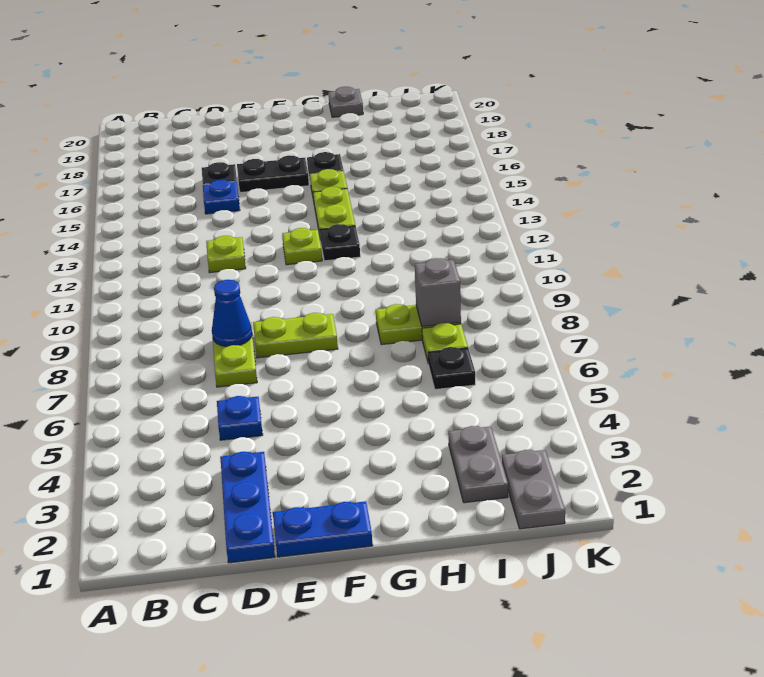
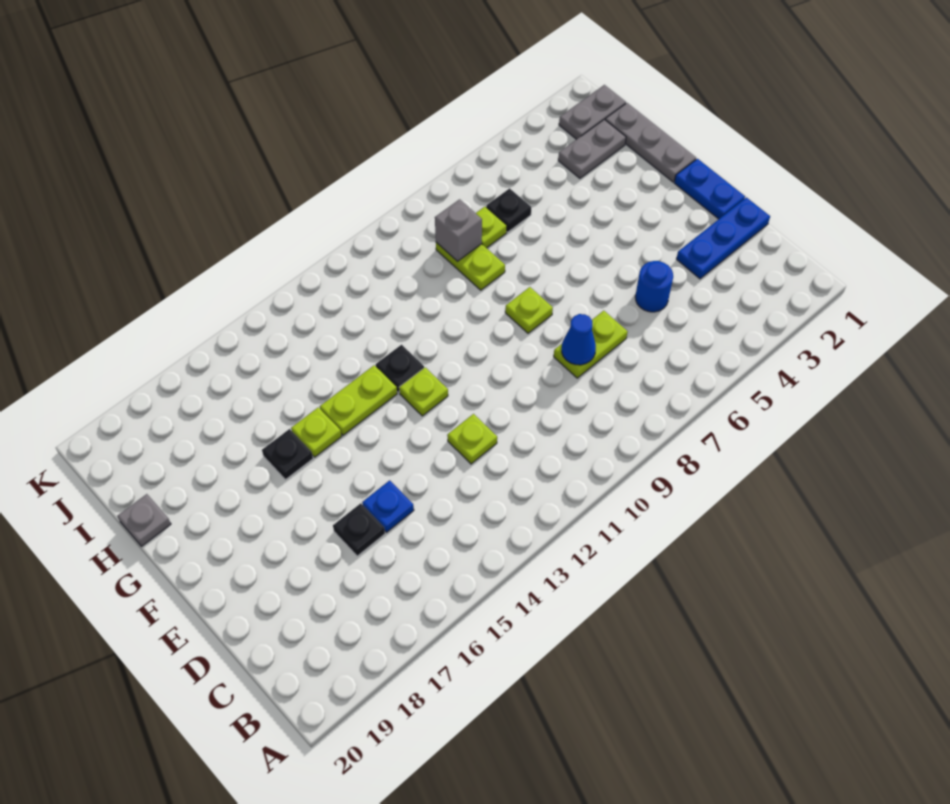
blue 1x1 plate [217,396,263,440] -> blue 1x1 round brick [635,261,673,312]
lime 1x2 plate [253,313,338,358] -> lime 1x1 plate [505,287,553,333]
black 1x2 plate [237,155,309,193] -> none
none -> grey 1x3 plate [605,103,696,182]

